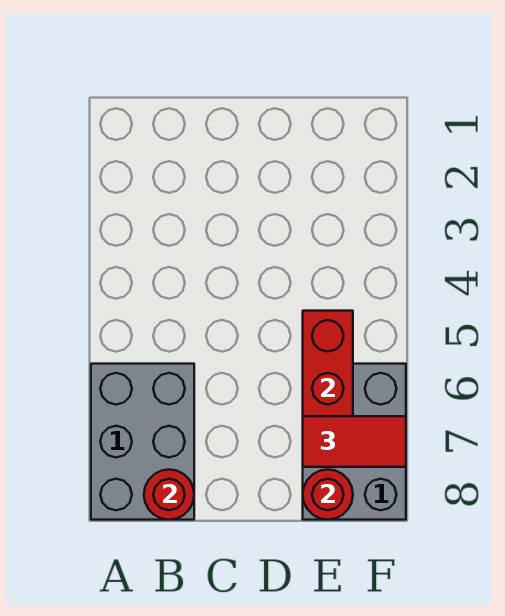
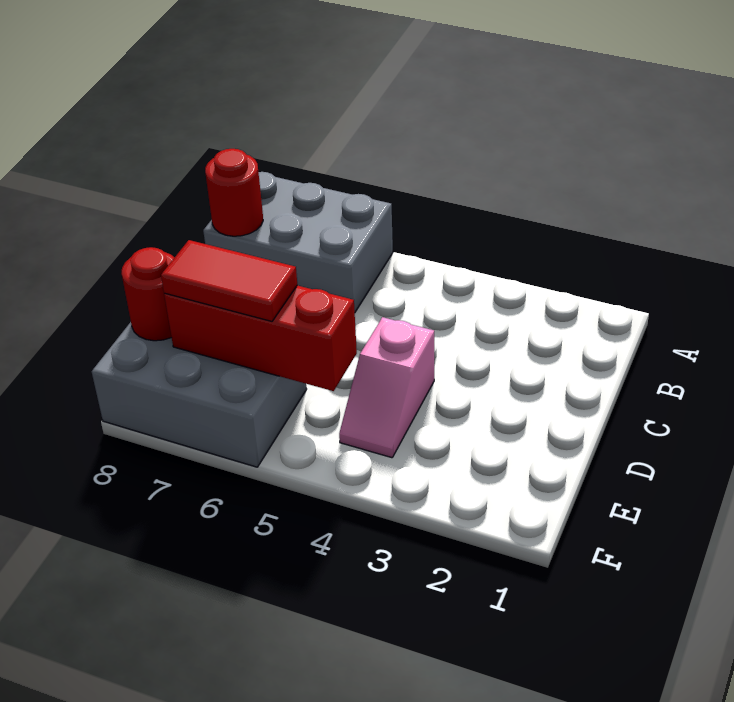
none -> pink 1x2 slope [339,317,434,458]
red 1x2 tile [303,416,406,467] -> red 1x2 tile turned to [161,240,297,321]

